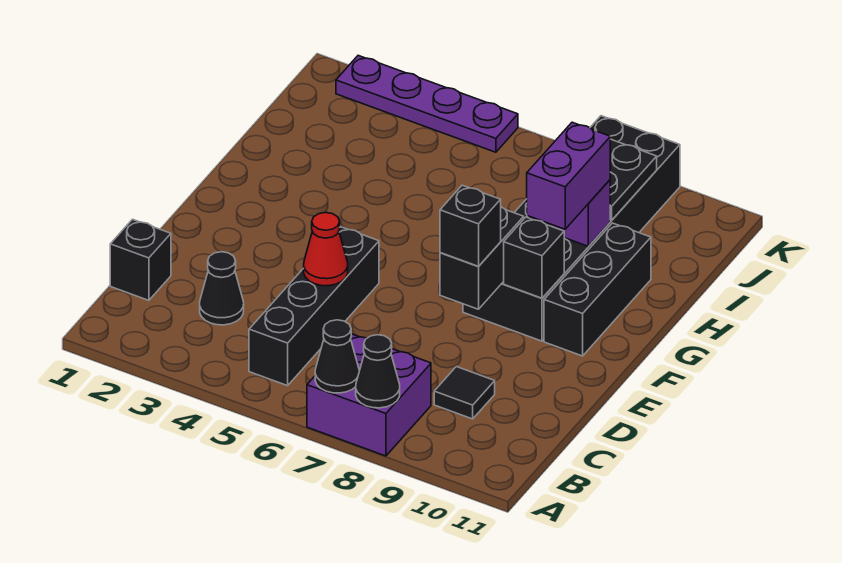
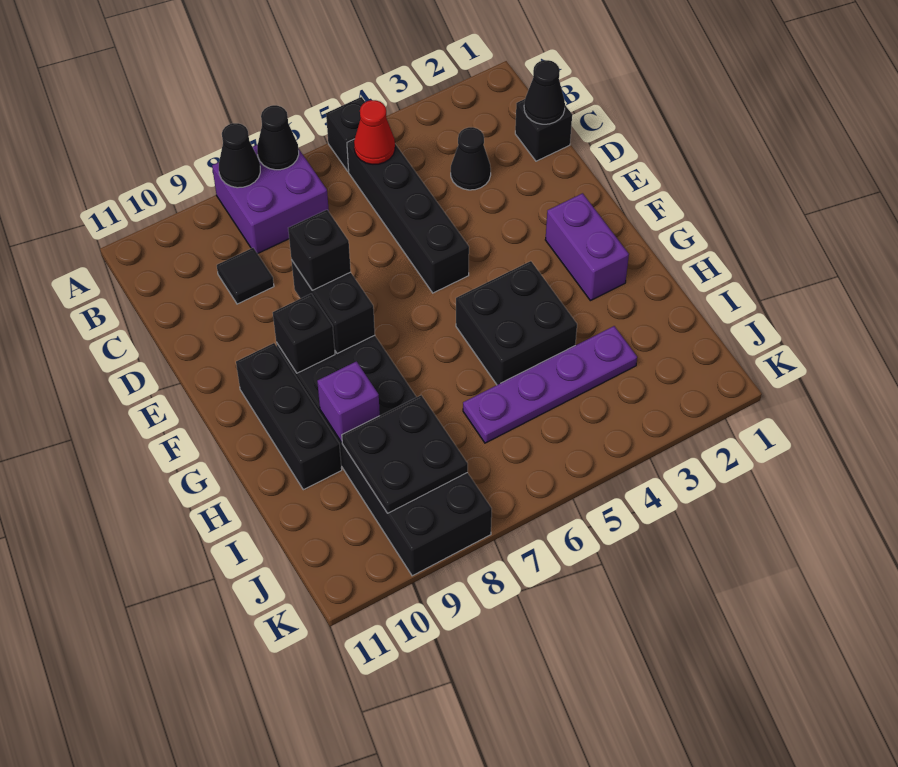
none -> black 1x1 brick [326,97,365,171]
none -> black 1x1 cone [524,60,565,124]
red 1x1 cone [304,213,348,286] -> red 1x1 cone moved to [354,100,395,164]
none -> black 2x2 brick [456,261,577,385]
purple 1x2 brick [527,122,610,229] -> purple 1x2 brick moved to [545,193,629,301]
purple 1x4 plate [336,56,518,152] -> purple 1x4 plate moved to [463,326,637,443]

